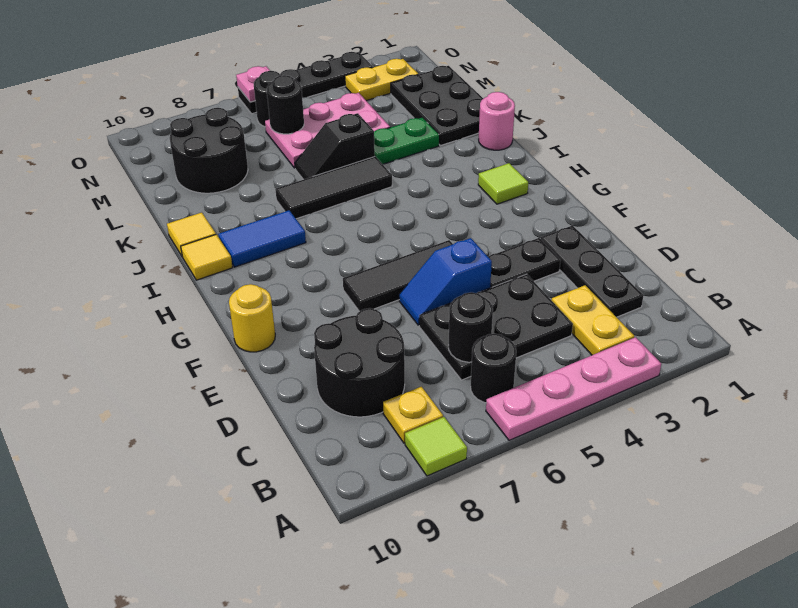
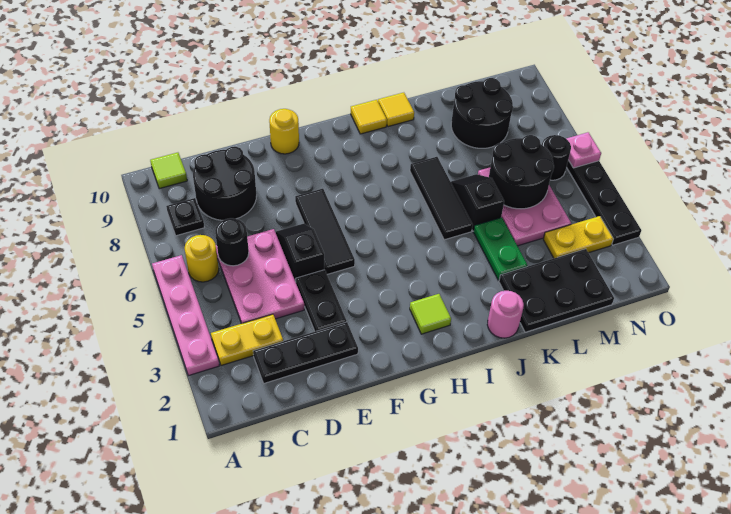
lime 1x1 tile [405,417,467,476] -> lime 1x1 tile moved to [150,153,187,189]
black 1x1 round brick [471,334,516,403] -> yellow 1x1 round brick [185,235,219,282]
yellow 1x1 plate [383,387,443,443] -> black 1x1 plate [166,198,204,236]
black 2x3 plate [419,274,573,380] -> pink 2x3 plate [216,229,304,324]
blue 1x2 slope [399,238,492,325] -> black 1x2 slope [276,224,324,282]
blue 1x2 tile [218,210,306,267] -> none
black 1x1 round brick [267,75,304,134] -> black 2x2 round brick [489,135,554,209]
yellow 1x2 plate [345,59,418,101] -> yellow 1x2 plate turned to [543,216,613,258]

